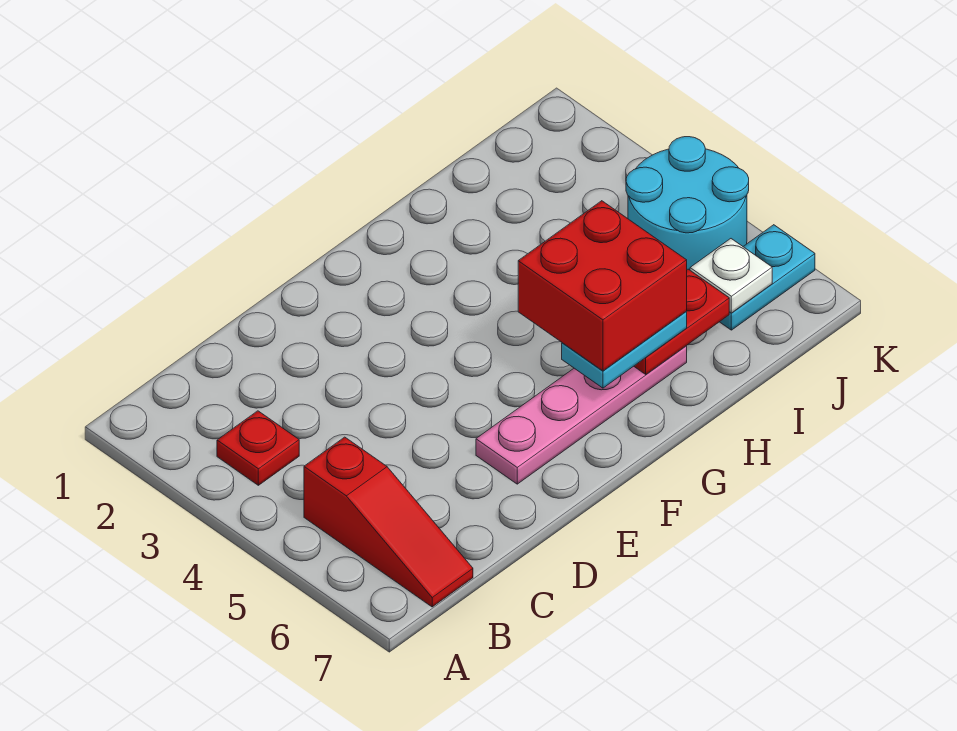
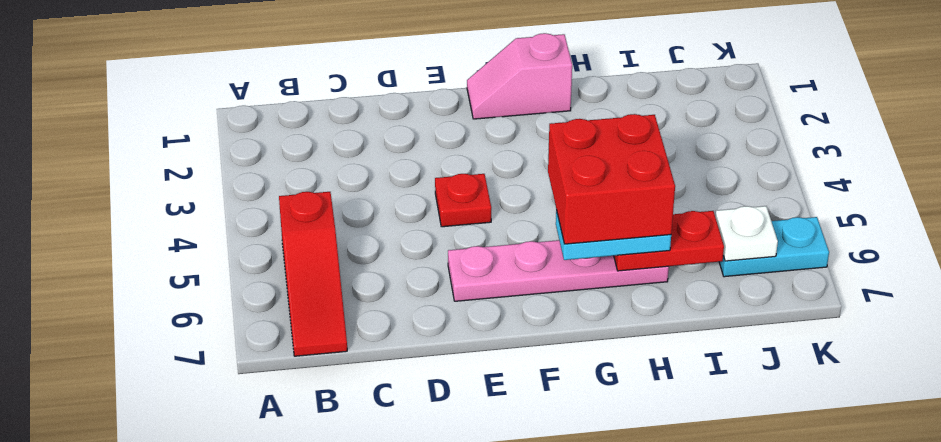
red 1x1 plate [217,411,299,485] -> red 1x1 plate moved to [435,174,491,227]
none -> pink 1x2 slope [467,33,572,119]
cyan 2x2 round brick [626,137,749,270] -> none

